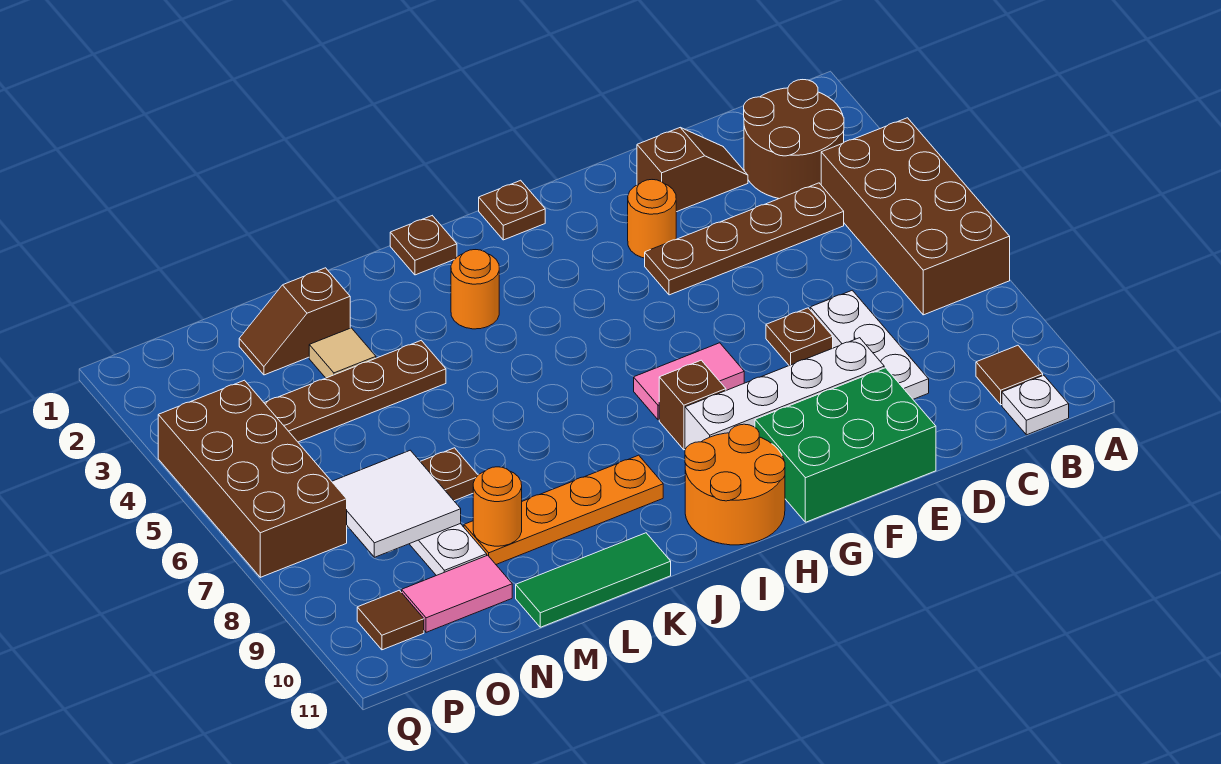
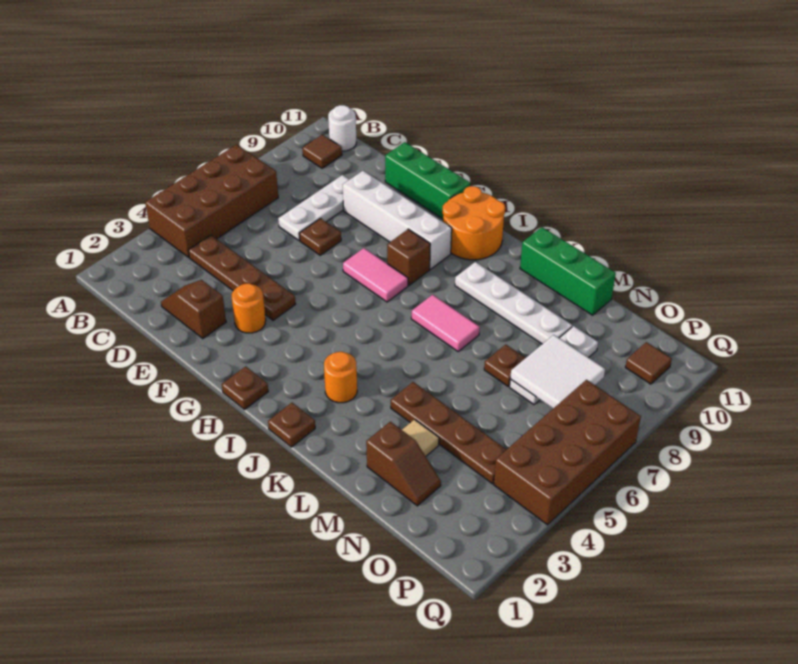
brown 2x2 round brick [744,80,844,199] -> none
white 1x1 plate [1002,375,1069,435] -> white 1x1 round brick [328,105,356,151]
green 2x3 brick [755,368,936,522] -> green 1x3 brick [385,142,470,219]
orange 1x4 plate [464,455,663,564] -> white 1x4 plate [455,262,572,344]
green 1x3 tile [516,533,671,627] -> green 1x3 brick [520,227,616,315]
orange 1x1 round brick [473,467,522,546] -> none
pink 1x2 tile [402,555,512,632] -> pink 1x2 tile moved to [411,295,480,351]

